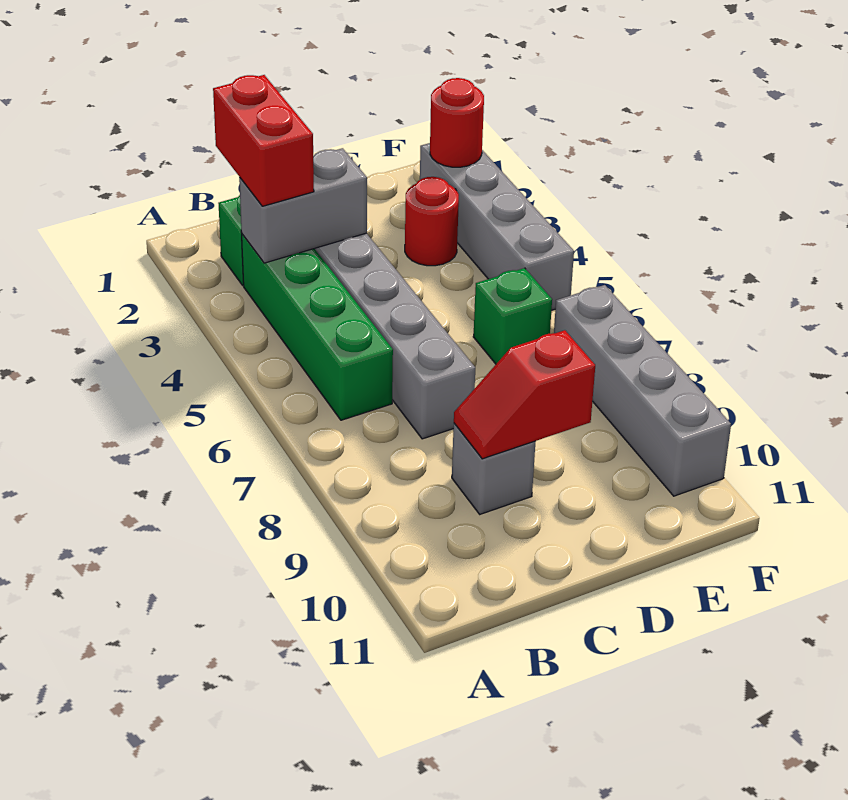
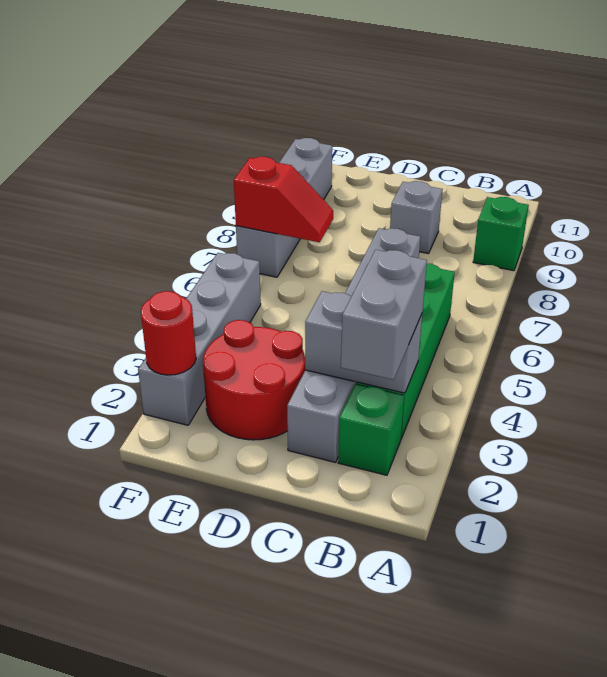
red 1x2 brick [213,75,314,206] -> grey 1x2 brick [341,250,427,380]
red 1x2 slope [454,330,595,459] -> red 1x2 slope moved to [234,157,333,242]
red 1x1 round brick [405,177,459,266] -> red 2x2 round brick [203,320,305,440]
green 1x1 brick [473,268,552,364] -> green 1x1 brick moved to [473,197,529,271]

